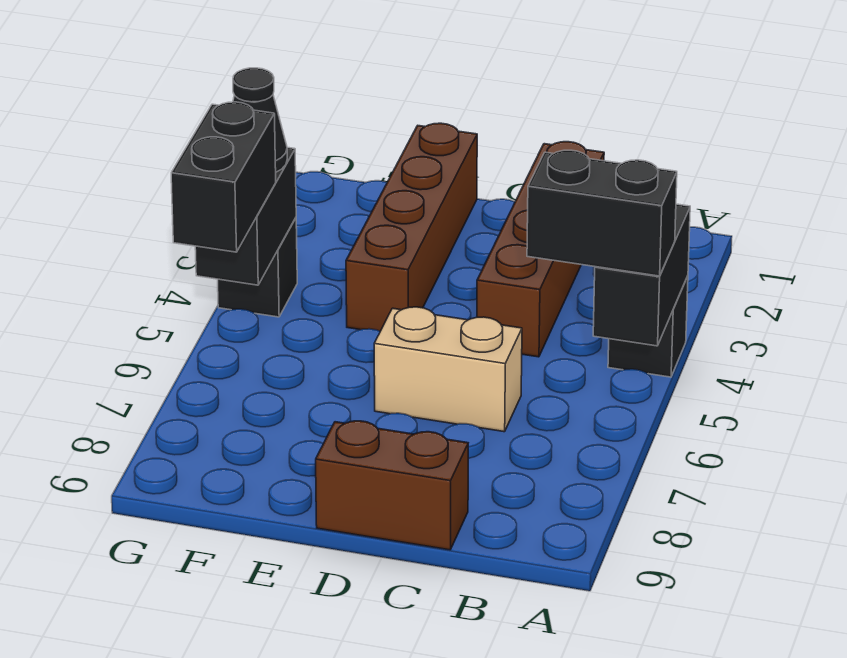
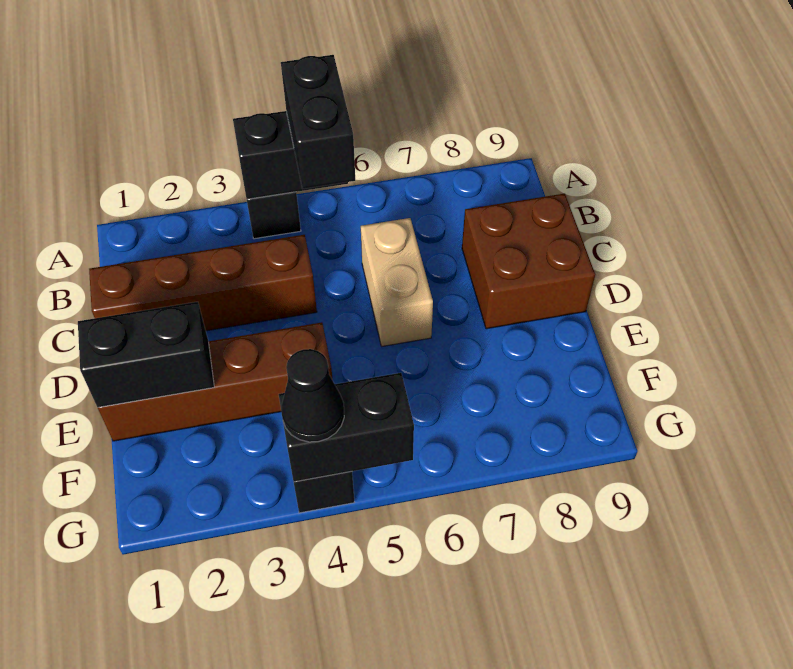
brown 1x2 brick [316,421,468,550] -> brown 2x2 brick [462,194,595,329]
black 1x2 brick [171,102,276,252] -> black 1x2 brick moved to [78,302,214,407]

